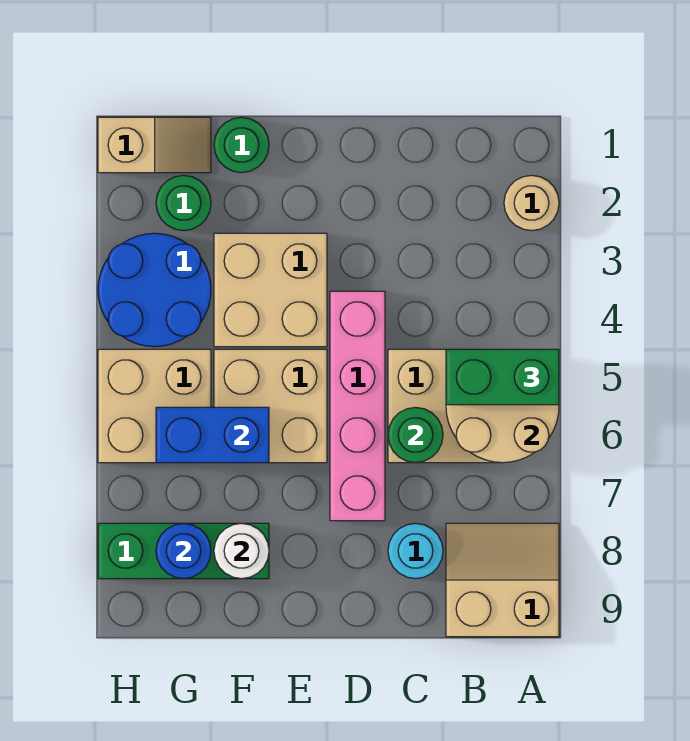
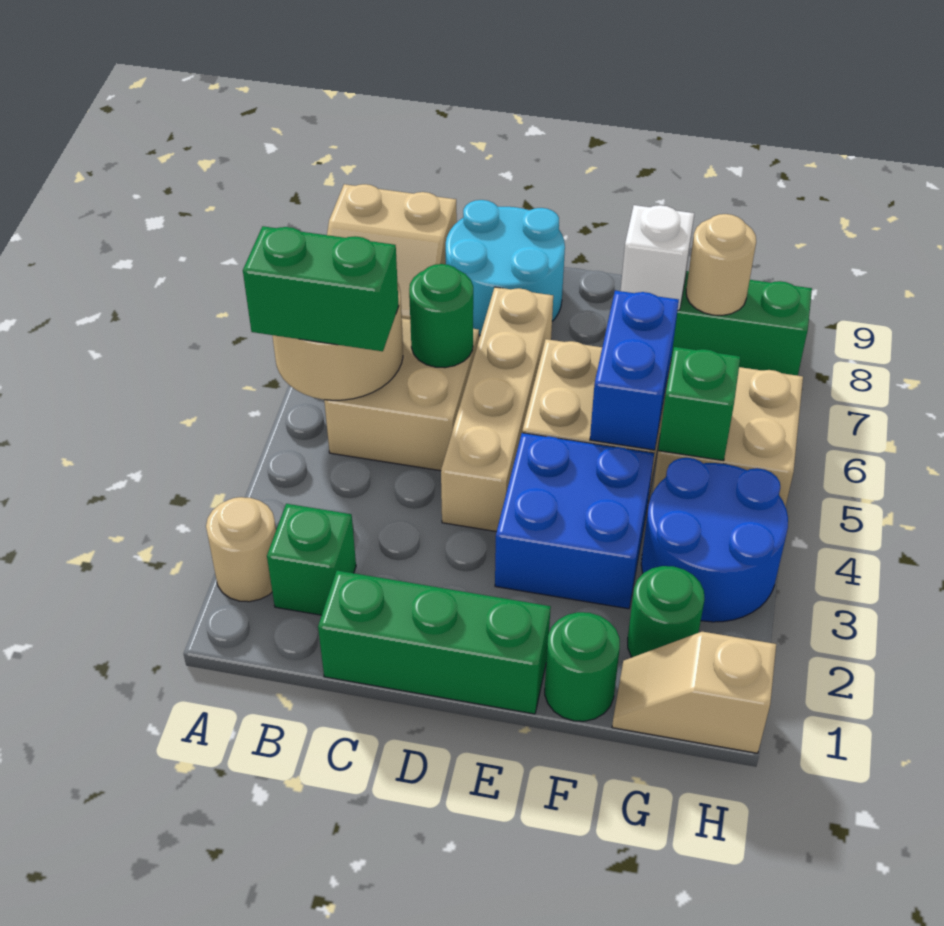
none -> green 1x1 brick [267,504,356,615]
none -> green 1x3 brick [318,571,551,714]
cyan 1x1 round brick [388,523,443,579] -> cyan 2x2 round brick [446,200,565,335]
pink 1x4 brick [330,291,385,521] -> tan 1x4 brick [441,287,553,532]
tan 2x2 brick [214,233,327,347] -> blue 2x2 brick [495,433,654,609]
blue 1x2 brick [156,407,269,463] -> blue 1x2 brick turned to [590,291,679,450]
white 1x1 round brick [214,523,269,579] -> white 1x1 brick [621,205,694,310]
none -> green 1x1 brick [658,347,740,461]
blue 1x1 round brick [156,523,211,579] -> tan 1x1 round brick [686,214,756,315]

